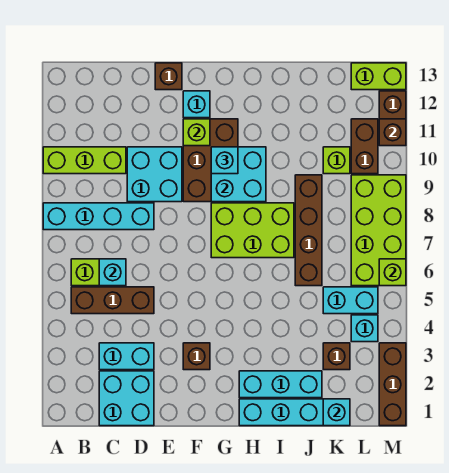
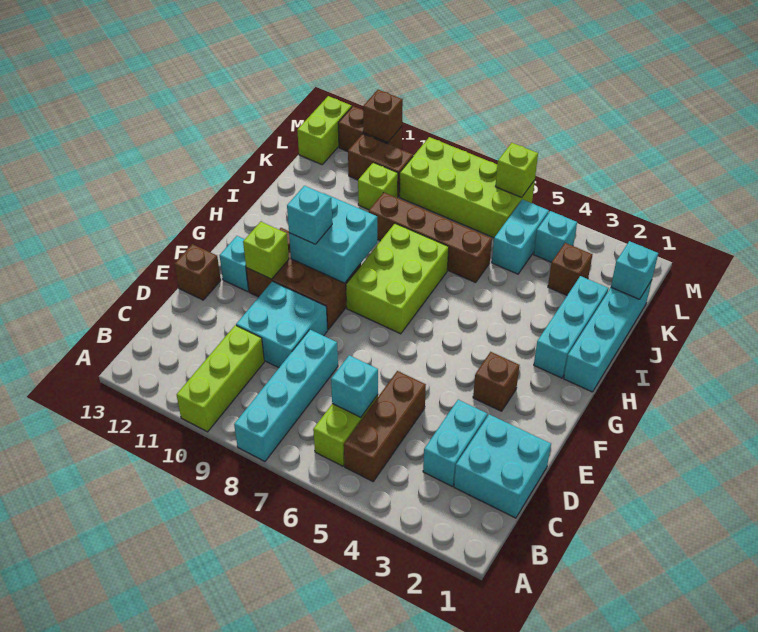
brown 1x3 brick [379,343,406,426] -> none

